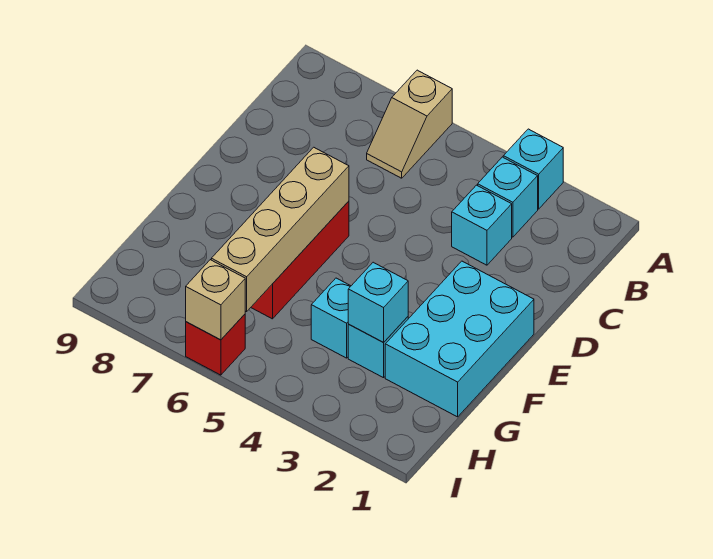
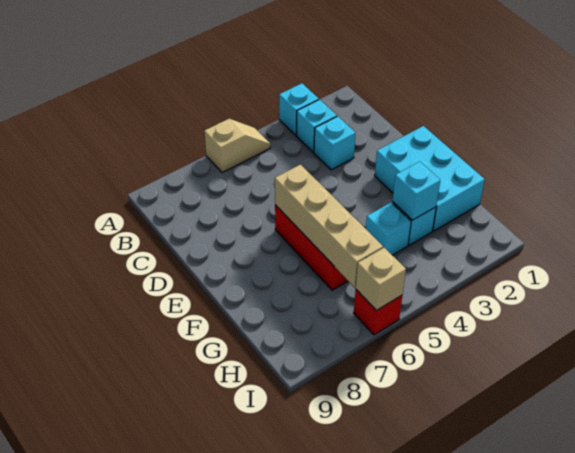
tan 1x2 slope [367,70,452,178] -> tan 1x2 slope turned to [204,119,270,173]

